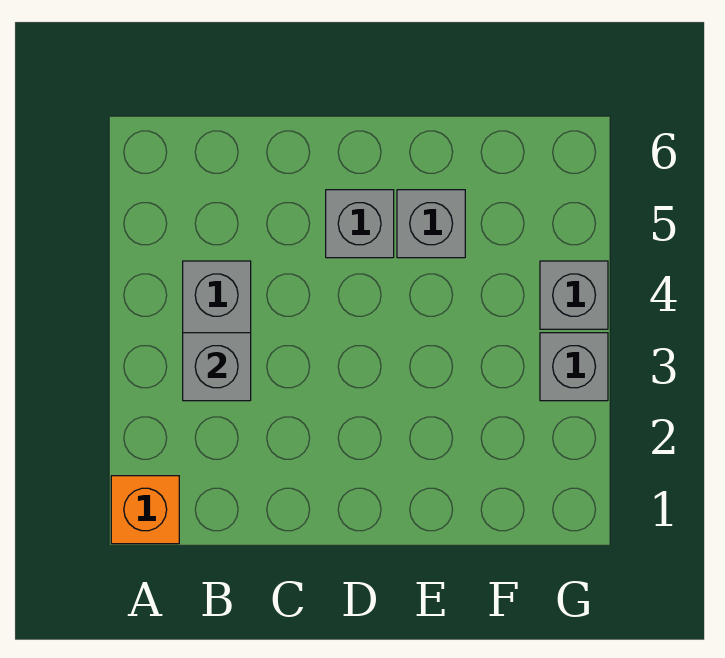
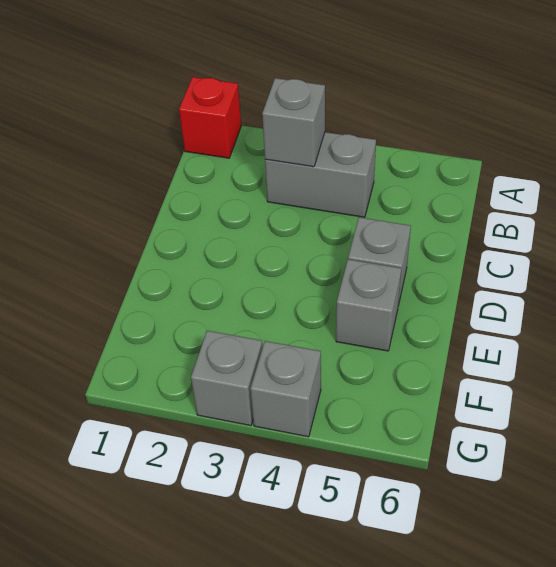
orange 1x1 brick [111,476,179,544] -> red 1x1 brick [179,77,241,158]

